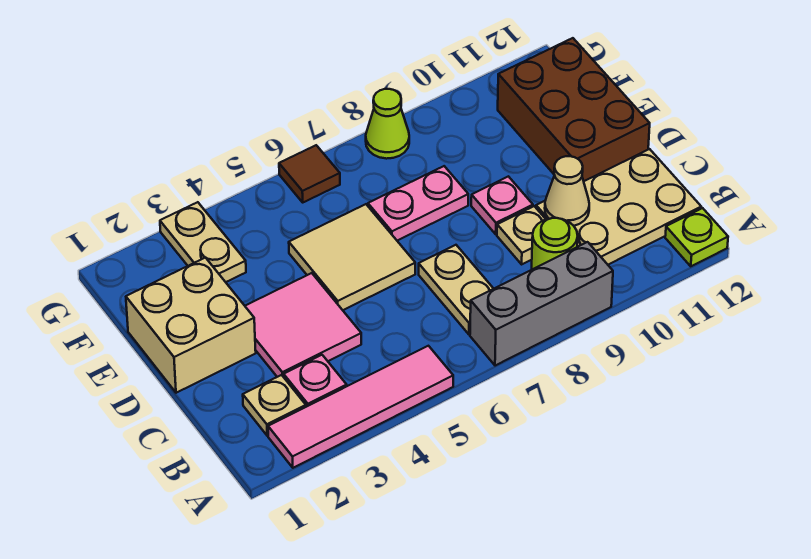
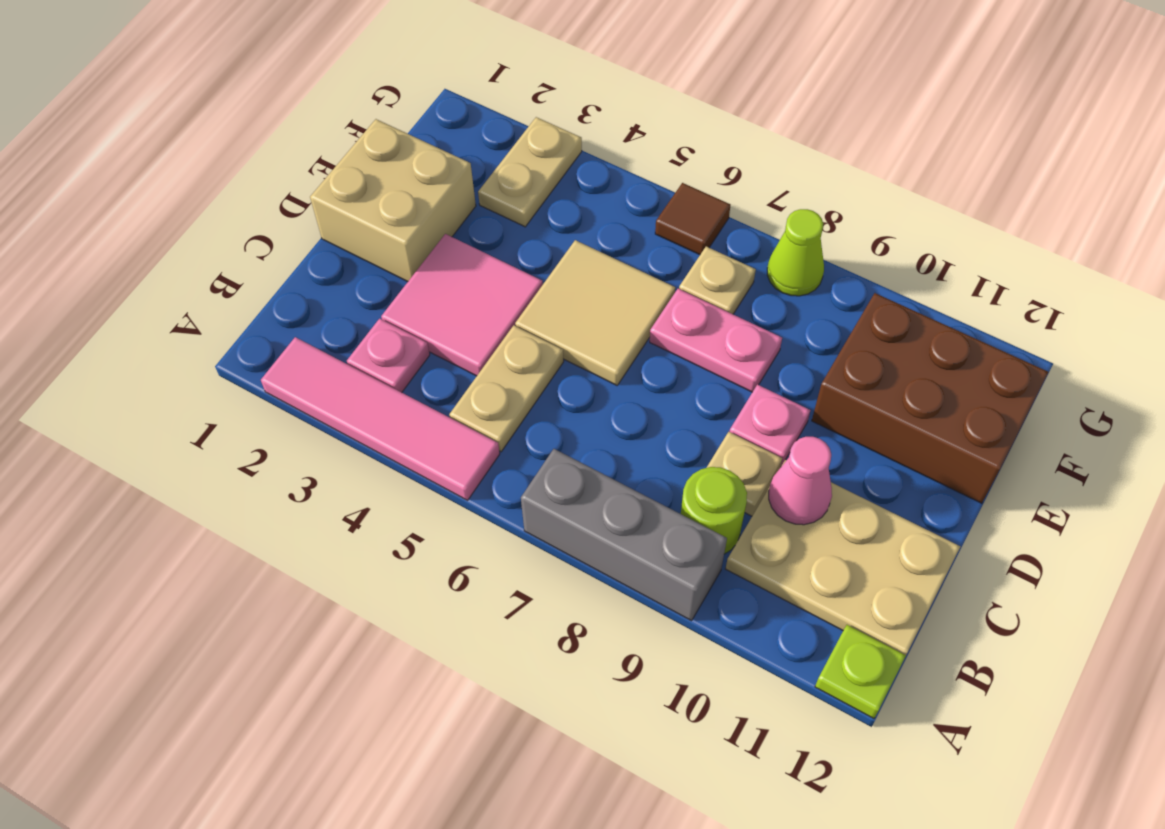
tan 1x1 plate [243,375,306,436] -> tan 1x1 plate moved to [679,247,756,314]
tan 1x2 plate [419,245,494,334] -> tan 1x2 plate moved to [449,325,564,452]
tan 1x1 cone [545,156,589,226] -> pink 1x1 cone [769,437,832,525]
brown 2x3 brick [498,38,650,181] -> brown 2x3 brick turned to [812,293,1048,503]

